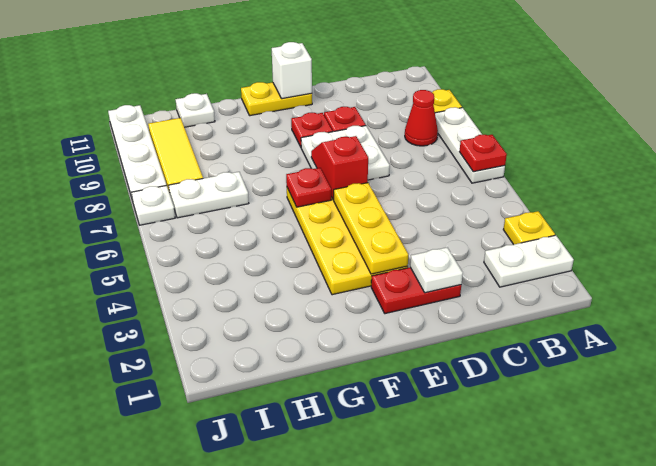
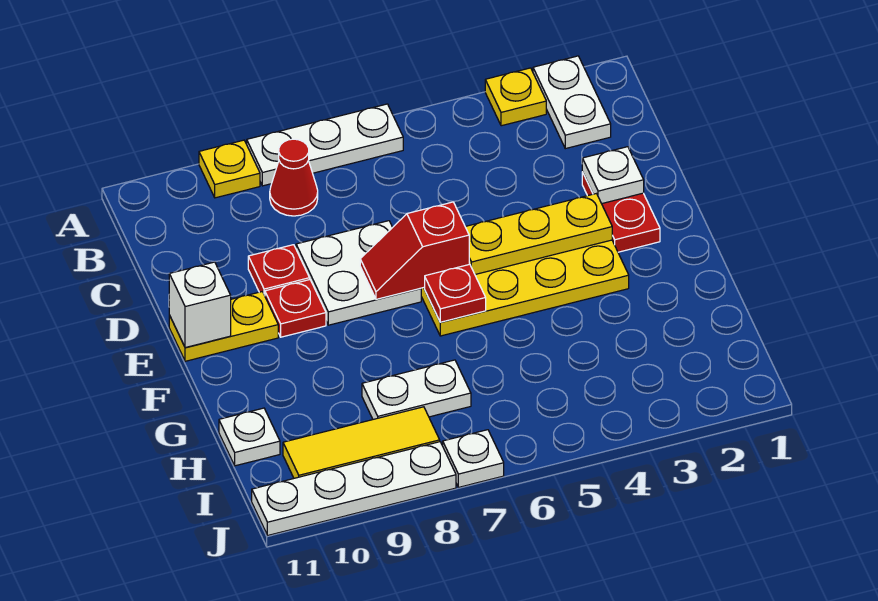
red 1x1 plate [459,135,507,172] -> none
yellow 1x2 plate [241,82,312,116] -> yellow 1x2 plate turned to [169,292,278,361]
white 1x2 plate [169,172,249,218] -> white 1x2 plate turned to [362,360,471,419]

